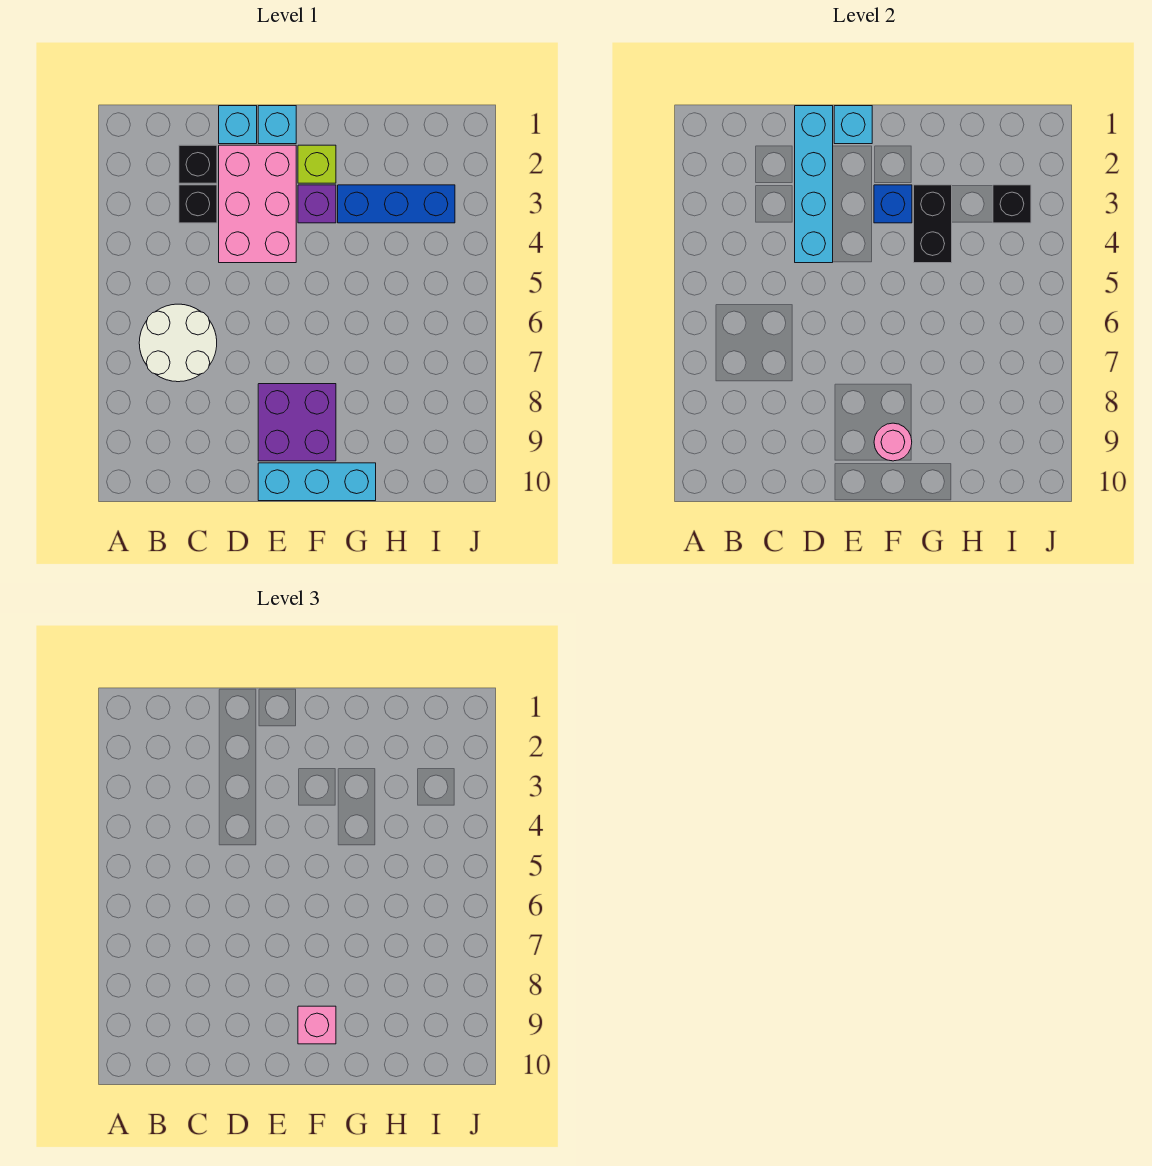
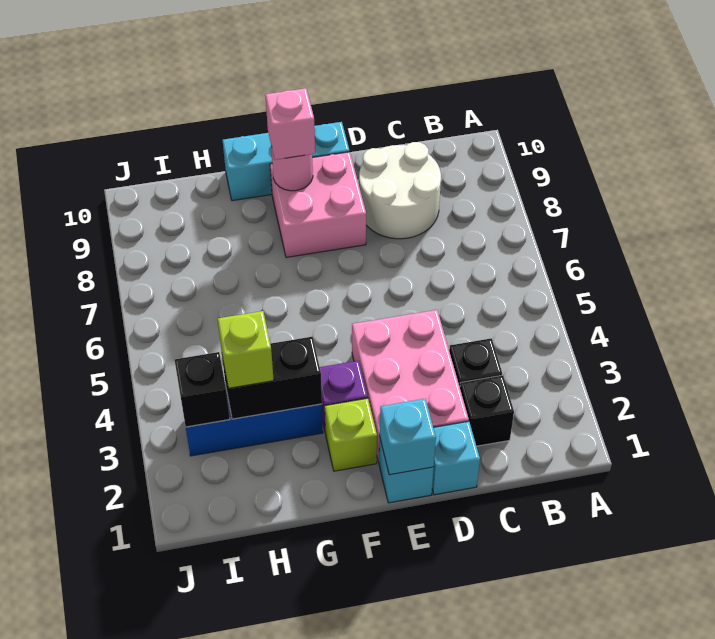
white 2x2 round brick [139,304,217,382] -> white 2x2 round brick moved to [359,142,441,239]
cyan 1x4 brick [795,106,833,263] -> none
purple 2x2 brick [258,384,336,461] -> pink 2x2 brick [270,152,366,257]
blue 1x1 brick [874,185,912,223] -> none
black 1x2 brick [914,185,952,263] -> black 1x2 brick turned to [222,337,322,419]
none -> lime 1x1 brick [218,311,274,388]

